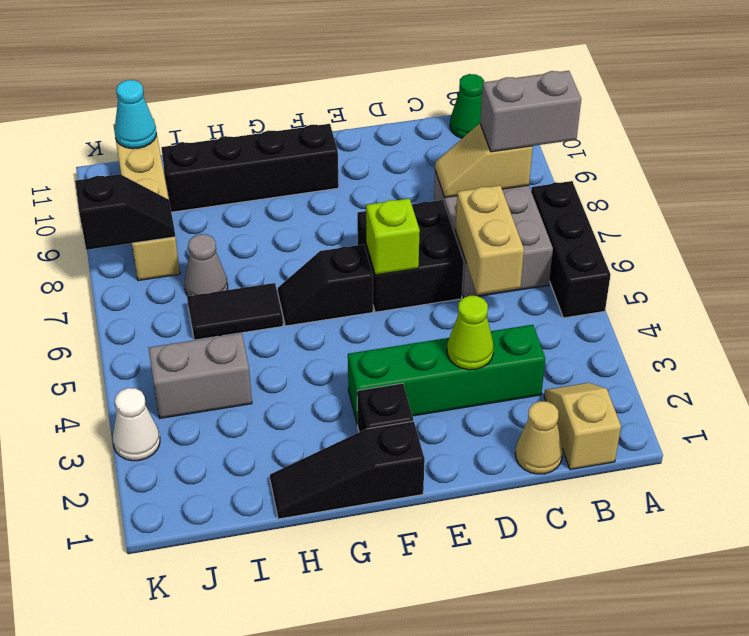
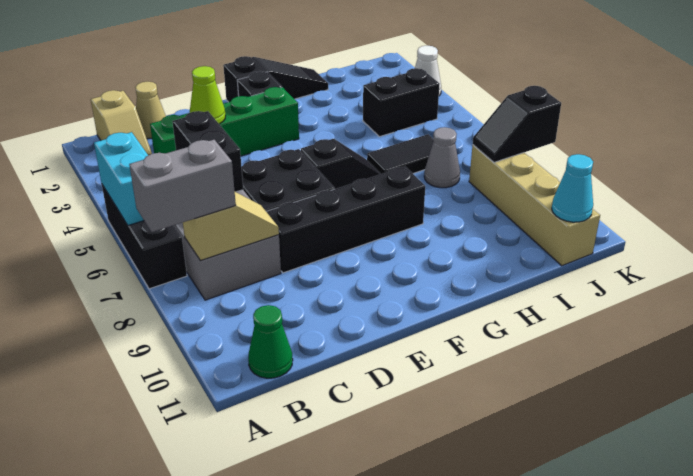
none -> cyan 1x2 brick [94,132,148,225]
tan 1x2 brick [456,185,524,295] -> black 1x2 brick [172,111,243,192]
lime 1x1 brick [366,198,420,275] -> none
black 1x4 brick [161,124,339,212] -> black 1x4 brick moved to [266,167,425,273]
grey 1x2 brick [149,333,252,418] -> black 1x2 brick [363,68,439,137]

